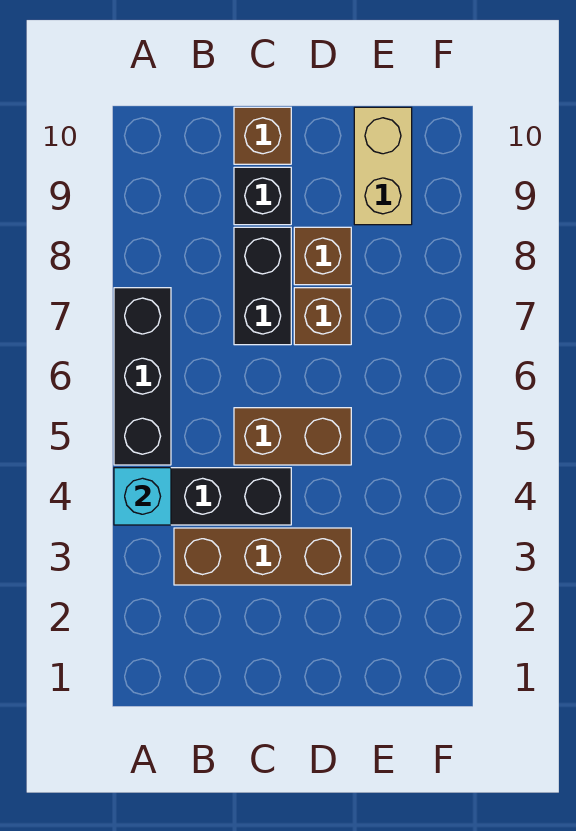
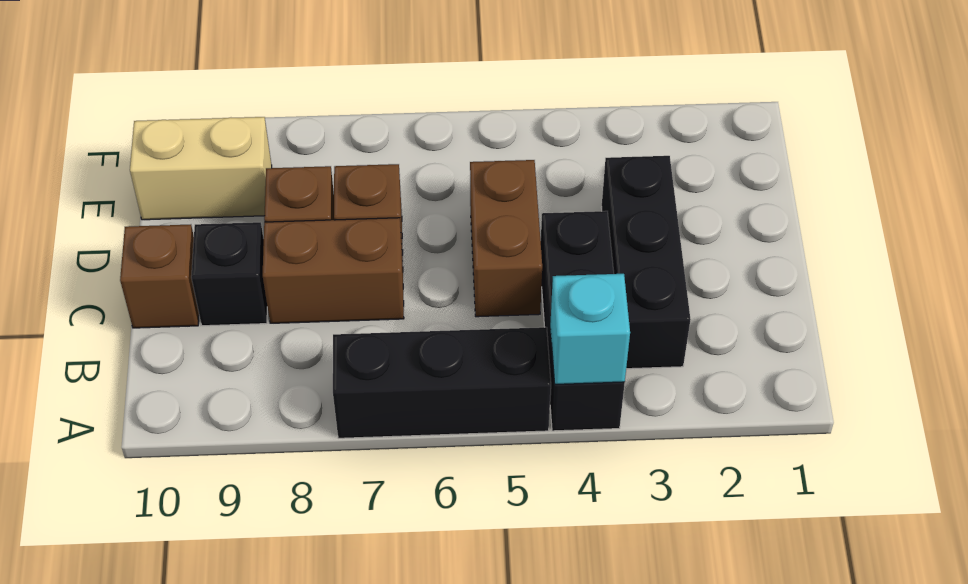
brown 1x3 brick [174,528,351,585] -> black 1x3 brick [601,156,691,369]
black 1x2 brick [234,227,291,345] -> brown 1x2 brick [263,218,404,323]

